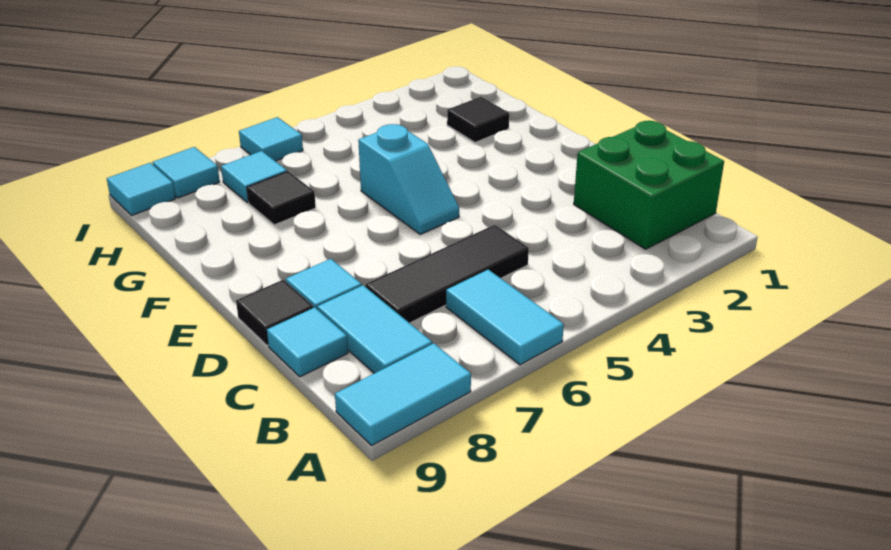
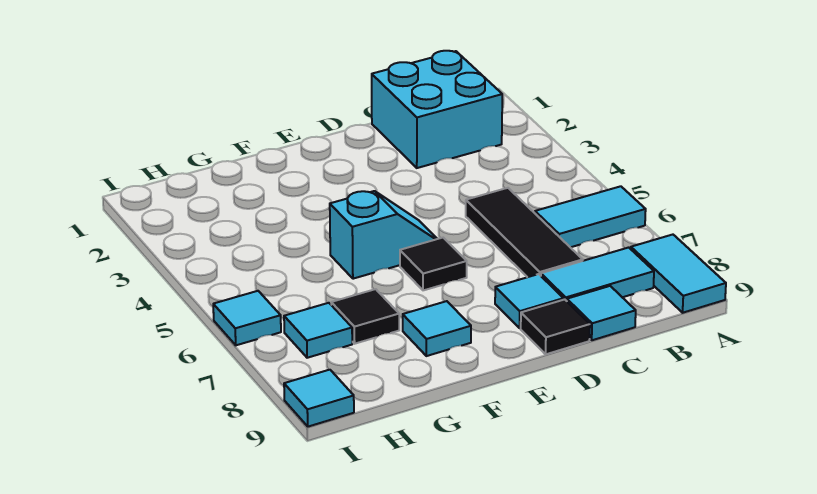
green 2x2 brick [574,121,724,249] -> cyan 2x2 brick [372,51,502,168]
black 1x1 tile [447,97,509,143] -> black 1x1 tile moved to [400,238,467,290]
cyan 1x1 tile [153,147,220,198] -> cyan 1x1 tile moved to [403,301,471,356]

